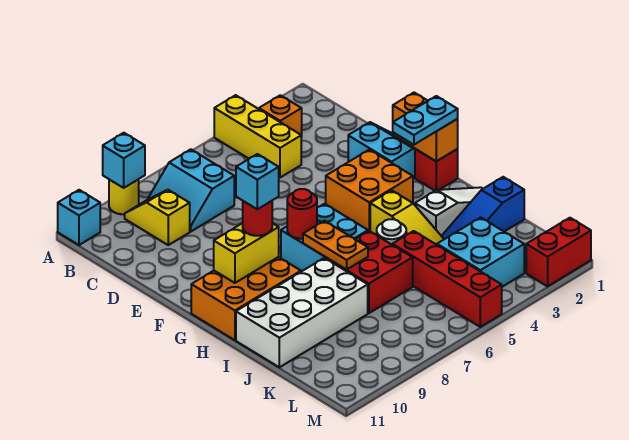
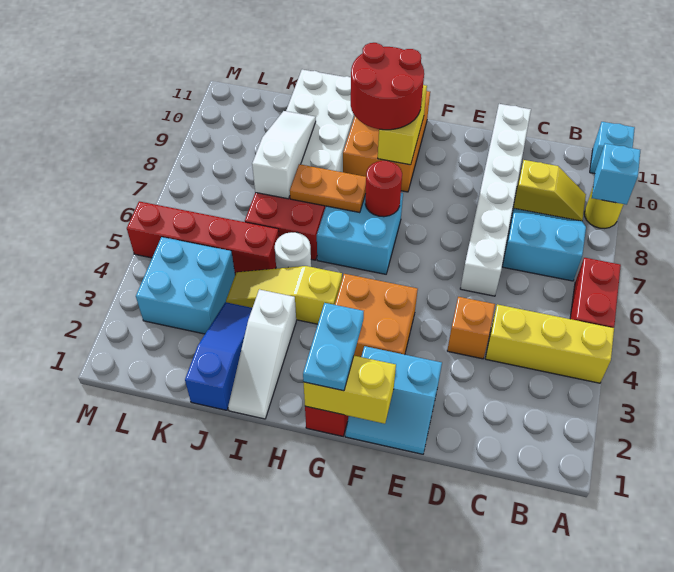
orange 1x1 brick [259,95,302,138] -> orange 1x1 brick moved to [447,297,495,359]
none -> white 1x6 brick [460,104,531,296]
orange 1x2 brick [393,93,458,161] -> yellow 1x2 brick [303,356,396,424]
red 1x1 round brick [243,201,272,236] -> red 2x2 round brick [351,43,424,130]
cyan 1x1 brick [236,154,279,209] -> none
none -> white 1x3 slope [252,111,316,199]
red 1x2 brick [526,218,591,286] -> red 1x2 brick moved to [570,258,621,328]

